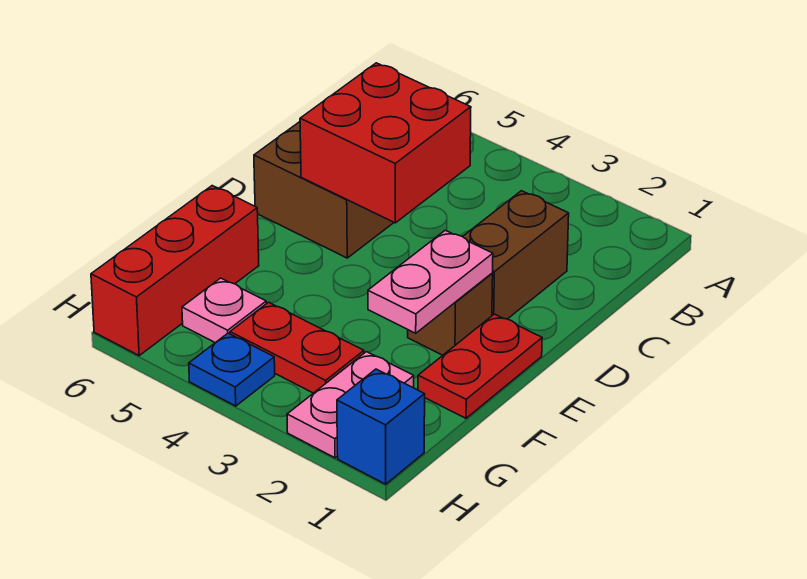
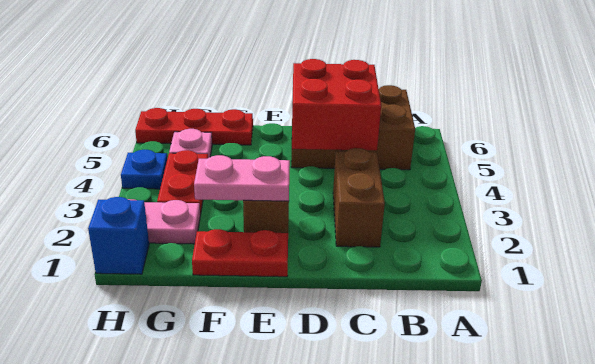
brown 1x2 brick [463,191,569,319] -> brown 1x2 brick turned to [333,148,385,247]
red 1x3 brick [91,186,259,355] -> red 1x3 plate [135,108,253,145]

